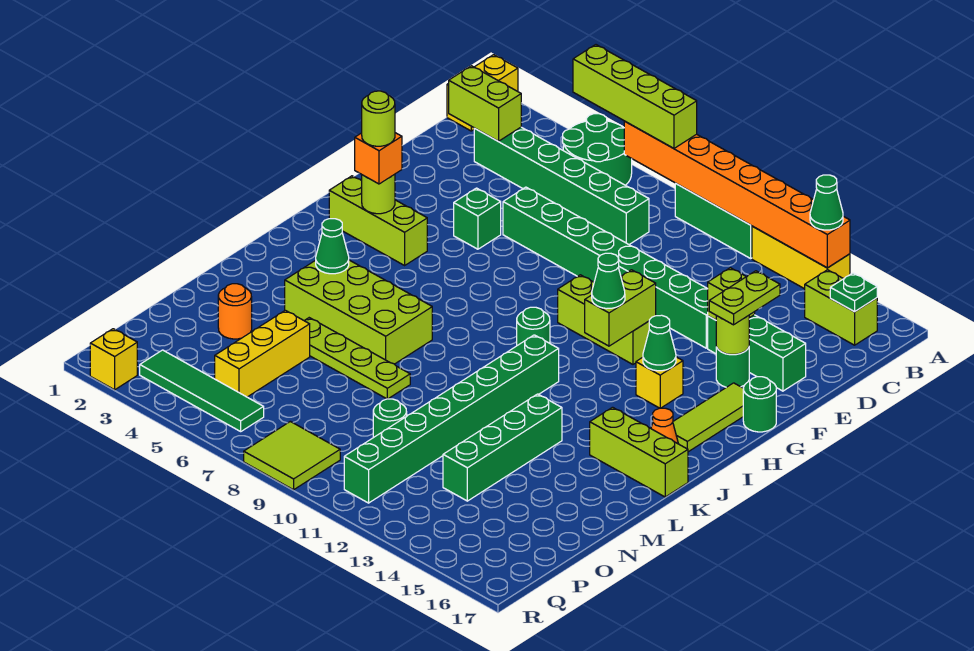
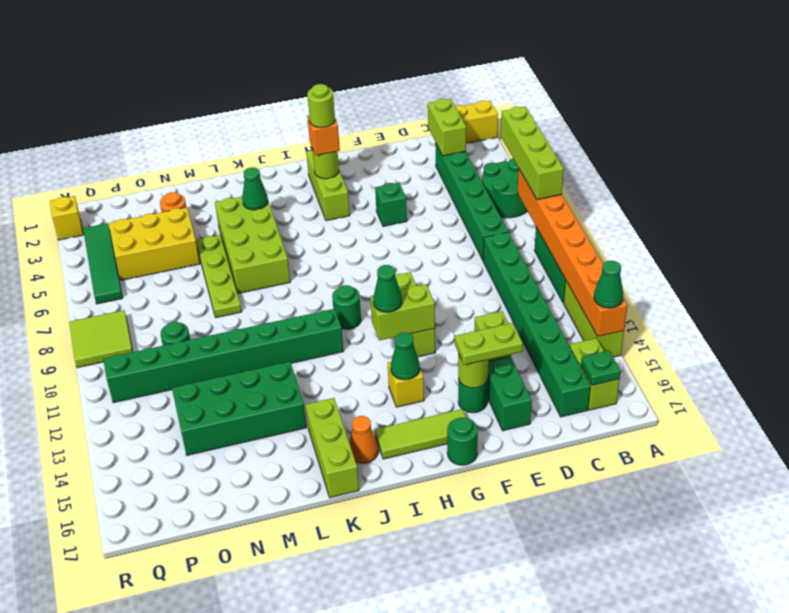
yellow 1x3 brick [752,226,850,289] -> lime 1x3 brick [564,280,624,357]
green 1x8 brick [503,187,708,348] -> green 1x8 brick moved to [483,232,590,417]
green 1x4 brick [443,394,562,501] -> green 2x4 brick [172,362,306,455]
yellow 1x3 brick [215,310,310,397] -> yellow 2x3 brick [109,208,200,280]

